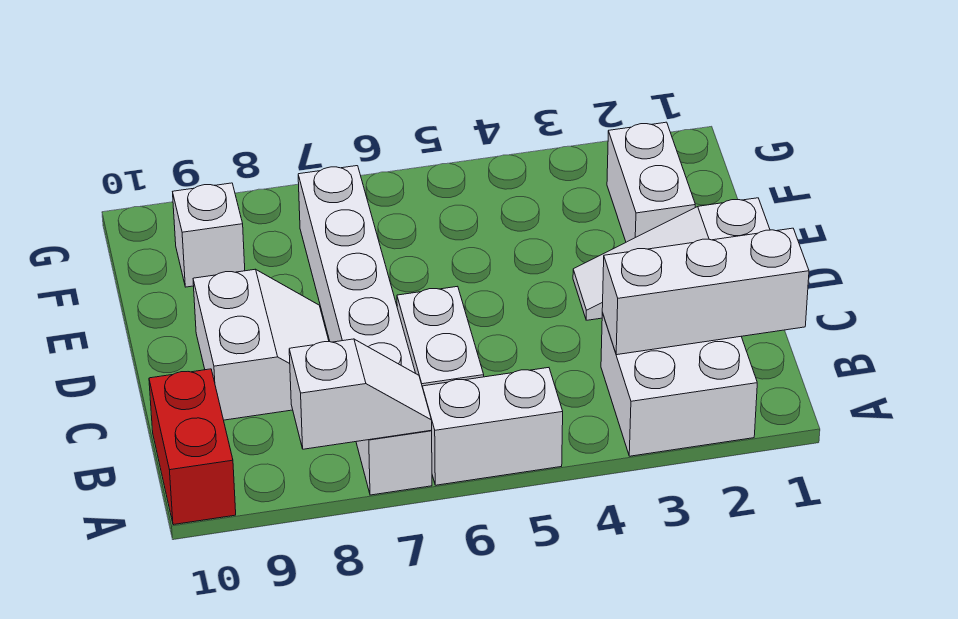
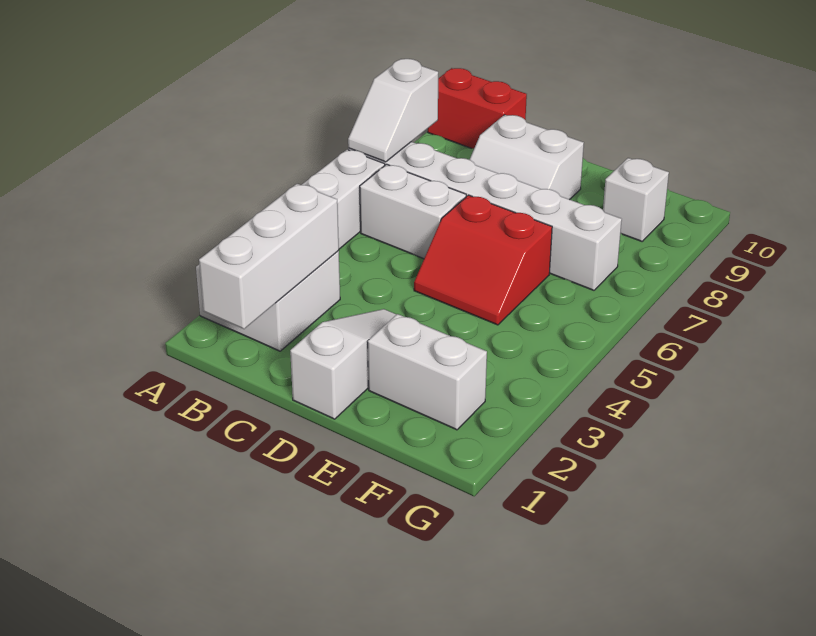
none -> red 2x2 slope [414,195,552,325]

